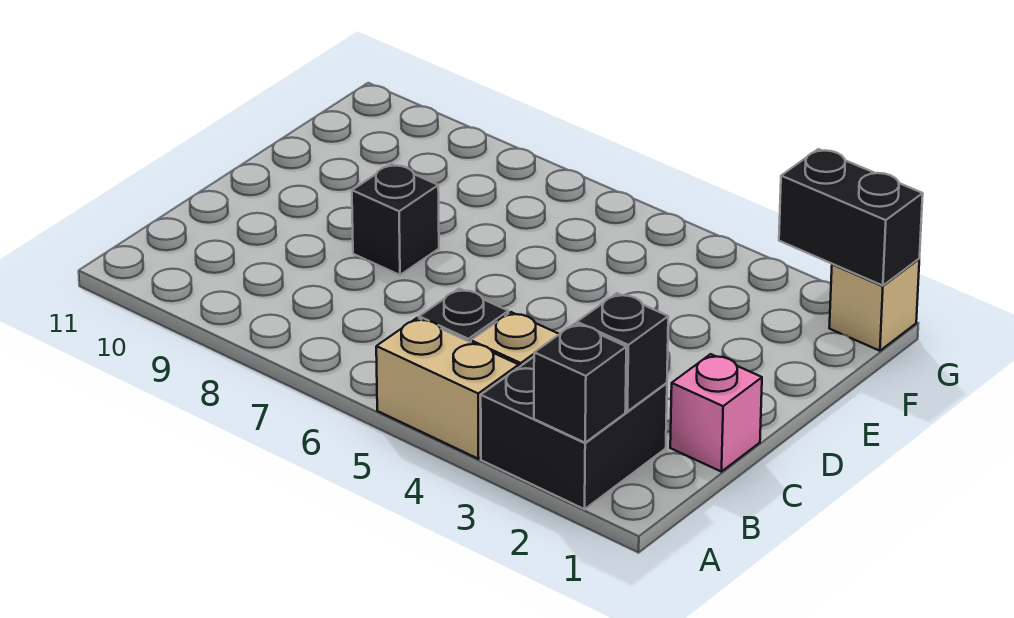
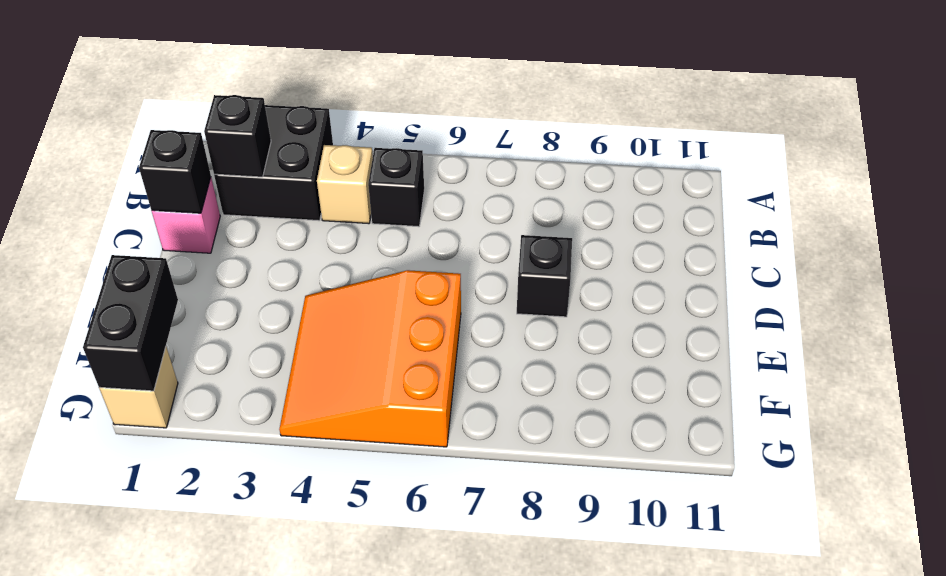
black 1x1 brick [534,323,626,443] -> black 1x1 brick moved to [139,130,211,213]
tan 1x2 brick [376,318,519,459] -> none
none -> orange 3x3 slope [279,270,461,447]
black 1x2 brick [779,149,923,286] -> black 1x2 brick turned to [83,255,178,391]

